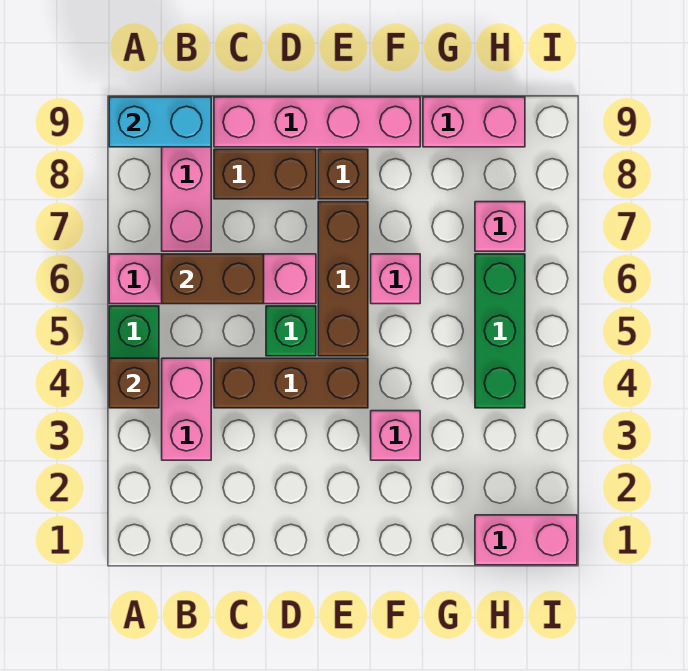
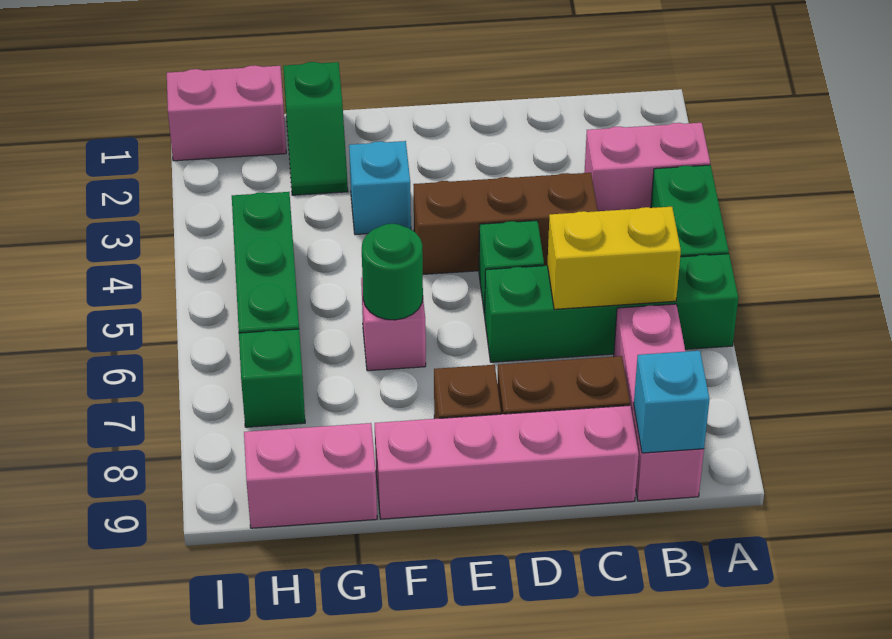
brown 1x1 brick [109,358,159,408] -> none
pink 1x4 brick [109,254,316,304] -> green 1x4 brick [485,254,738,362]
cyan 1x2 brick [109,97,211,147] -> cyan 1x1 brick [634,351,710,453]
pink 1x2 brick [162,358,211,460] -> pink 1x2 brick turned to [584,123,710,211]
brown 1x2 brick [162,254,264,304] -> yellow 1x2 brick [547,207,681,309]
brown 1x3 brick [318,202,368,356] -> none
pink 1x1 brick [371,411,420,460] -> cyan 1x1 brick [349,141,411,235]
none -> green 1x1 round brick [362,224,423,320]
none -> green 1x2 slope [283,62,348,195]
pink 1x1 brick [475,202,525,251] -> green 1x1 brick [239,329,305,427]

